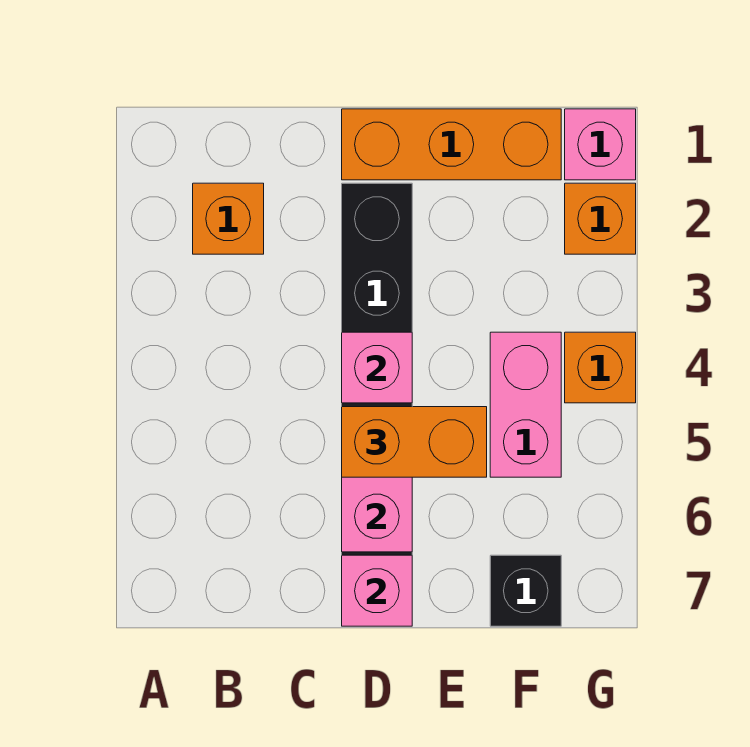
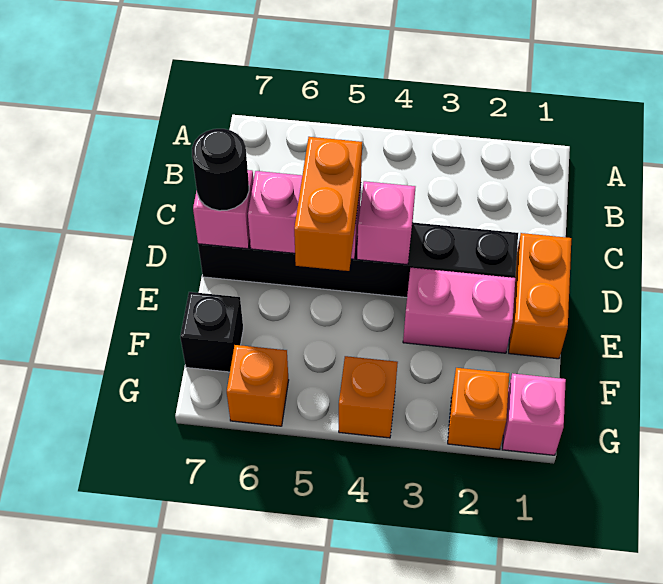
orange 1x1 brick [193,183,264,254] -> orange 1x1 brick moved to [227,345,289,426]
orange 1x3 brick [342,109,561,180] -> orange 1x2 brick [509,233,571,359]
none -> black 1x1 round brick [192,129,249,211]
pink 1x2 brick [490,332,561,477] -> pink 1x2 brick moved to [403,268,515,353]

